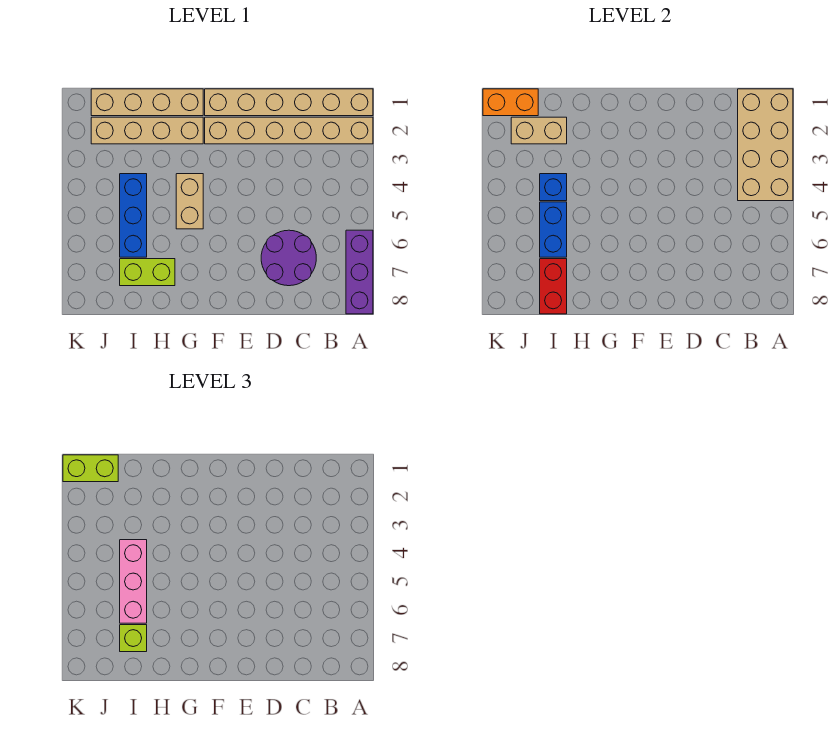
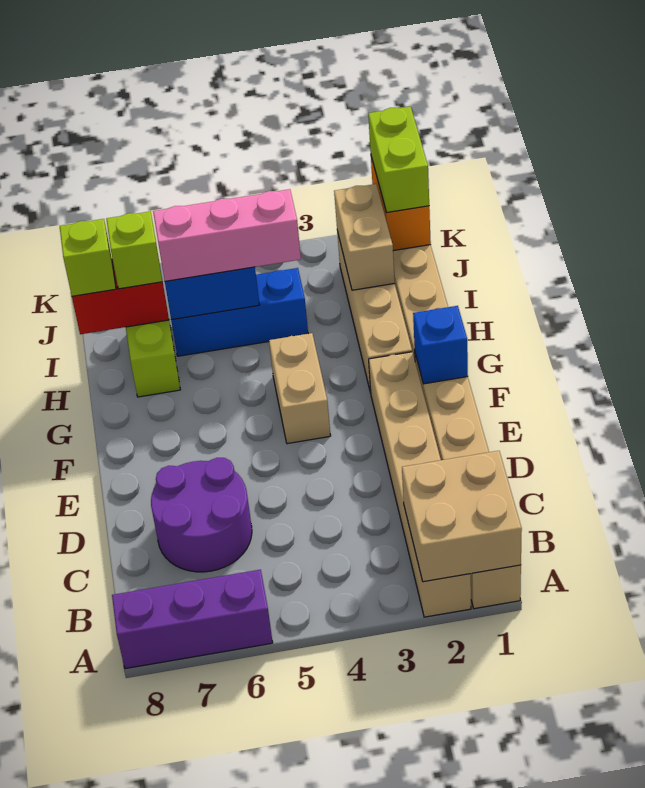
tan 2x4 brick [738,89,793,201] -> tan 2x2 brick [402,451,522,582]
tan 1x2 brick [176,174,203,229] -> tan 1x2 brick turned to [269,333,331,444]
blue 1x1 brick [540,174,567,201] -> blue 1x1 brick moved to [413,306,468,384]
none -> lime 1x1 brick [60,219,116,296]

